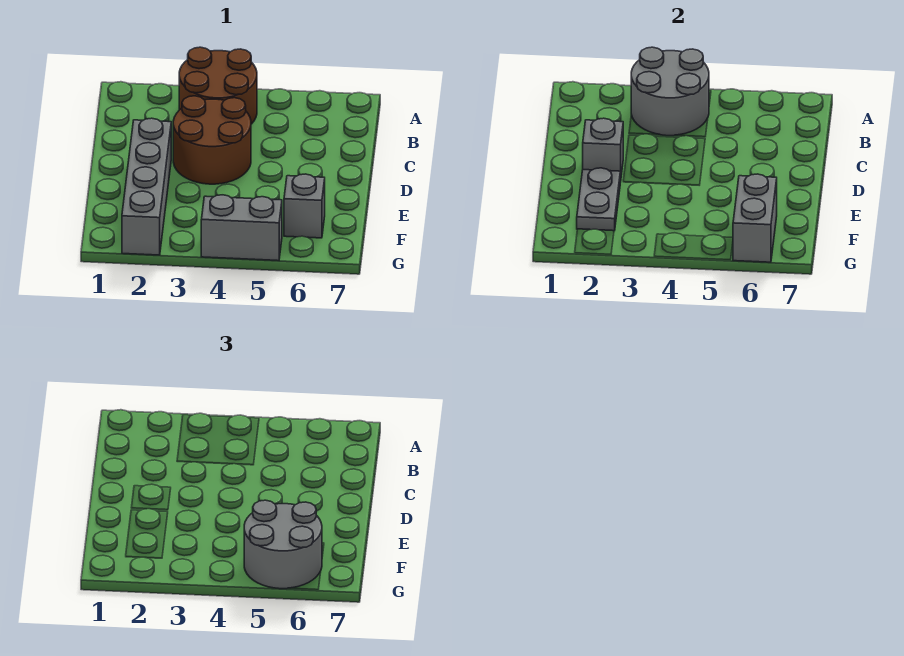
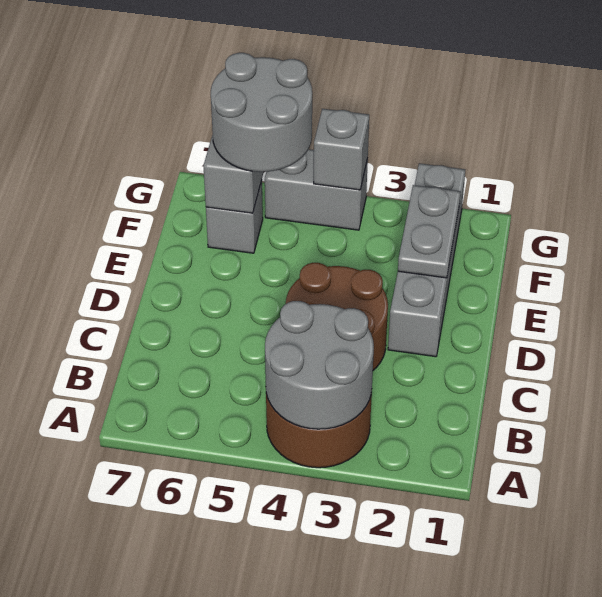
grey 1x1 brick [583,118,623,182] -> grey 1x1 brick moved to [314,109,369,190]

